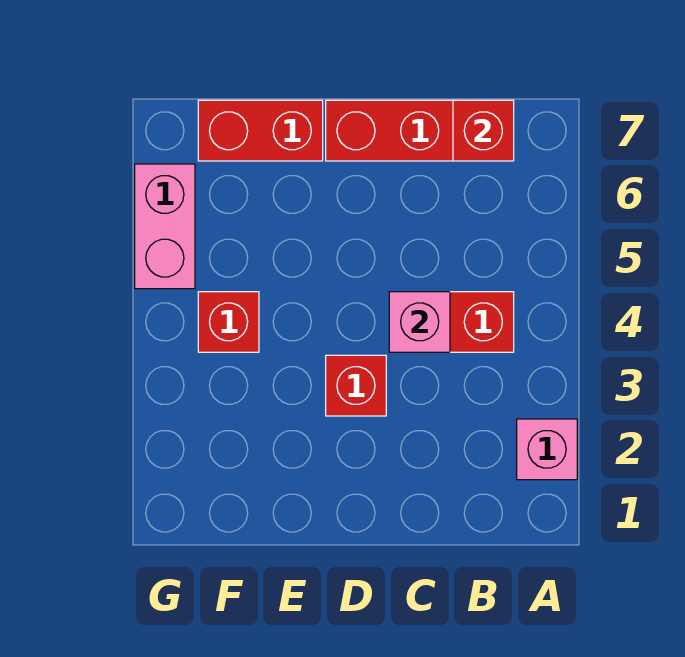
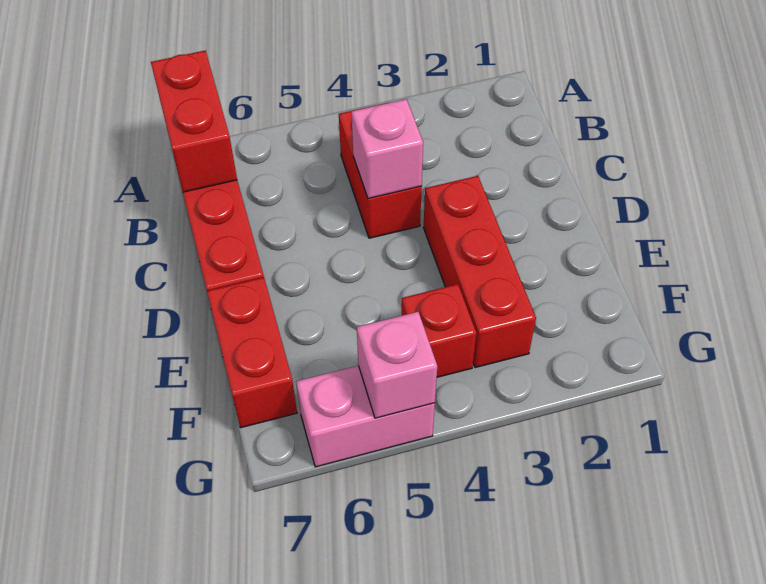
pink 1x1 brick [517,419,577,480] -> pink 1x1 brick moved to [357,312,437,418]
red 1x1 brick [453,100,514,161] -> red 1x2 brick [151,51,237,192]
red 1x1 brick [326,355,386,416] -> red 1x3 brick [423,176,536,368]

